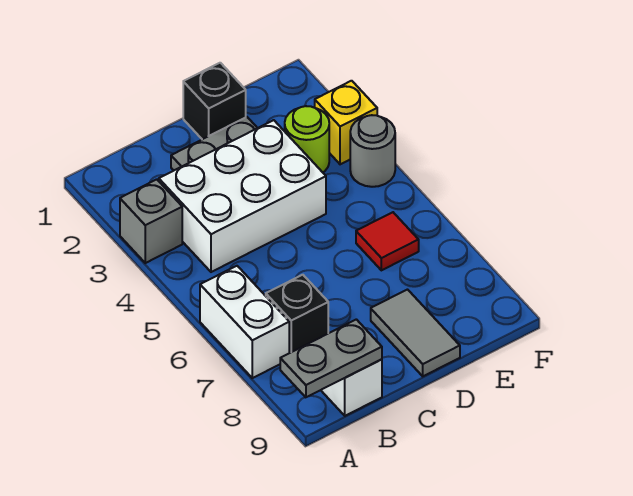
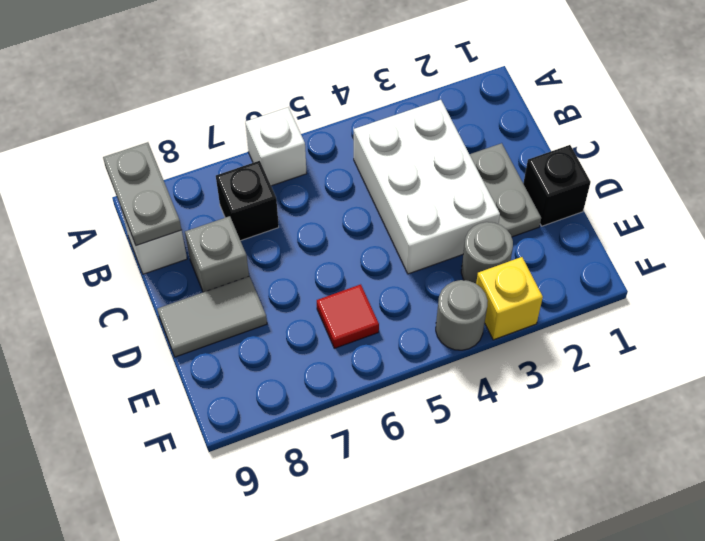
grey 1x1 brick [120,179,182,263] -> grey 1x1 brick moved to [185,216,249,292]
white 1x2 brick [200,266,289,378] -> white 1x1 brick [245,107,307,186]
lime 1x1 round brick [285,106,329,172] -> grey 1x1 round brick [461,222,513,283]

